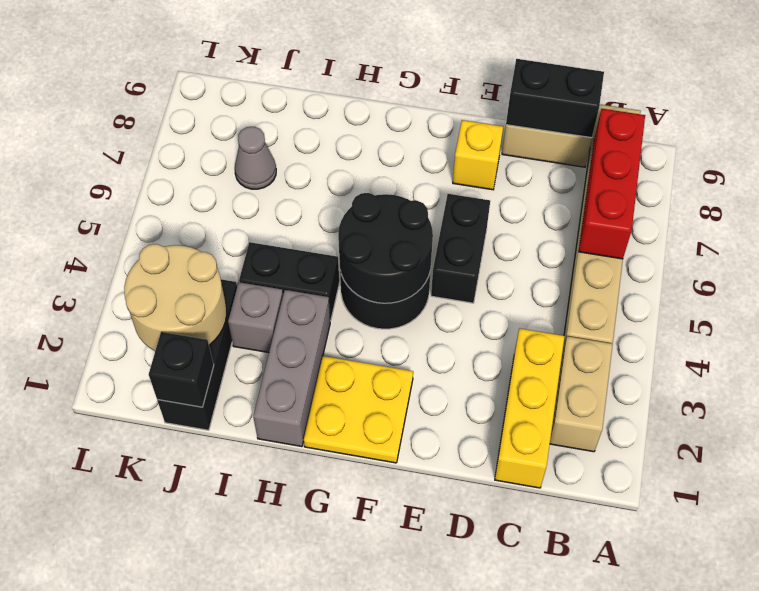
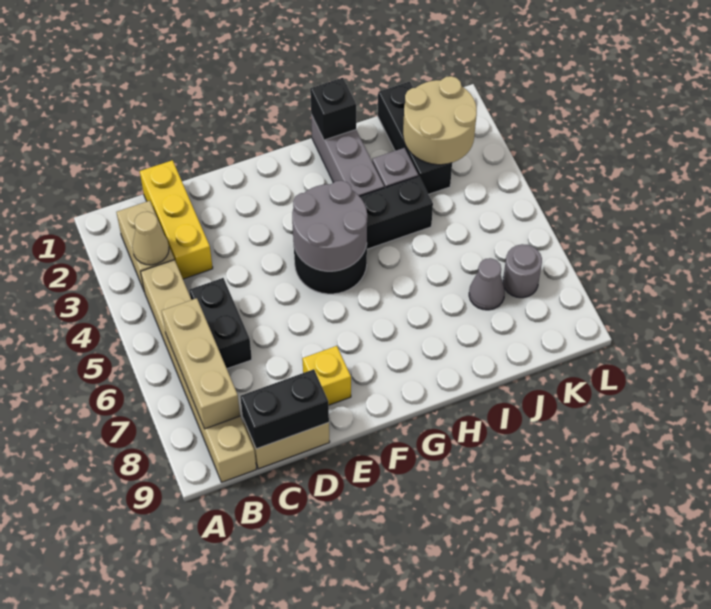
none -> tan 1x1 cone [132,212,169,265]
red 1x3 brick [579,109,645,259] -> tan 1x3 brick [162,298,240,429]
black 1x2 brick [431,194,490,303] -> black 1x2 brick moved to [189,278,252,369]
yellow 2x2 plate [304,356,413,463] -> none
black 2x2 round brick [338,193,433,303] -> grey 2x2 round brick [292,181,367,271]
black 1x1 brick [149,332,214,407] -> black 1x1 brick moved to [310,78,356,140]
none -> grey 1x1 round brick [503,244,542,298]

